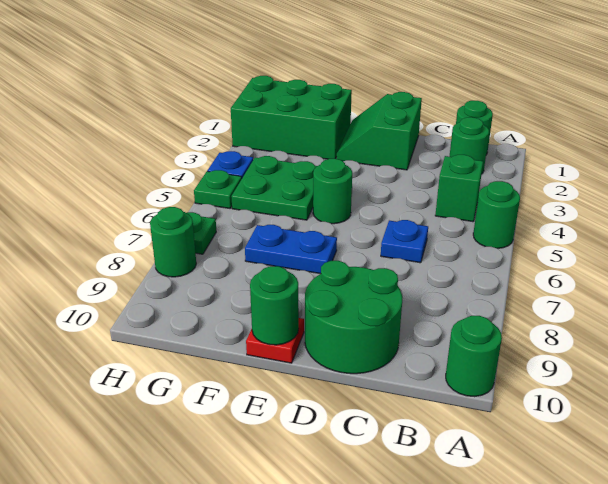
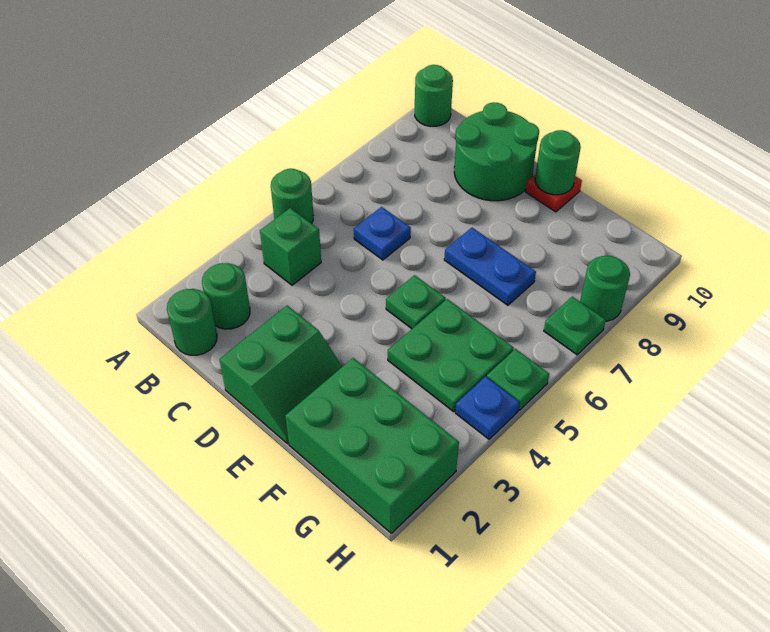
green 1x1 round brick [313,159,352,224] -> green 1x1 plate [386,275,445,329]

